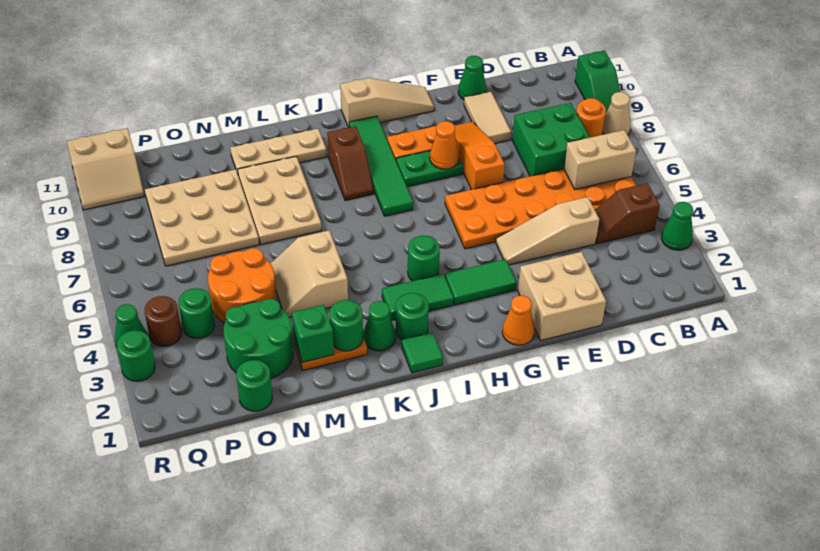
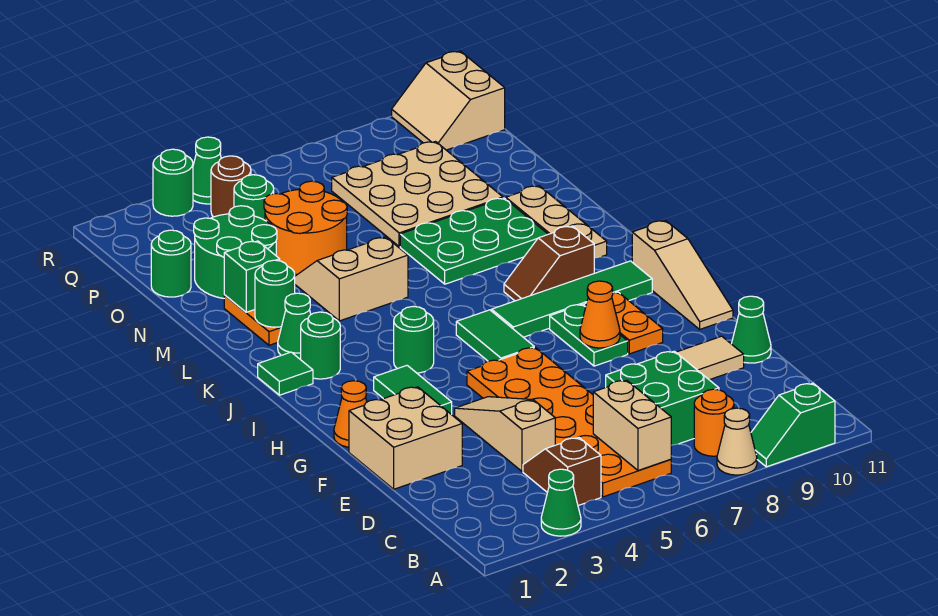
orange 1x3 slope [455,122,505,190] -> none
green 1x2 tile [382,274,454,320] -> green 1x2 tile moved to [456,310,534,361]
tan 2x3 plate [238,156,321,244] -> green 2x3 plate [400,198,548,284]

